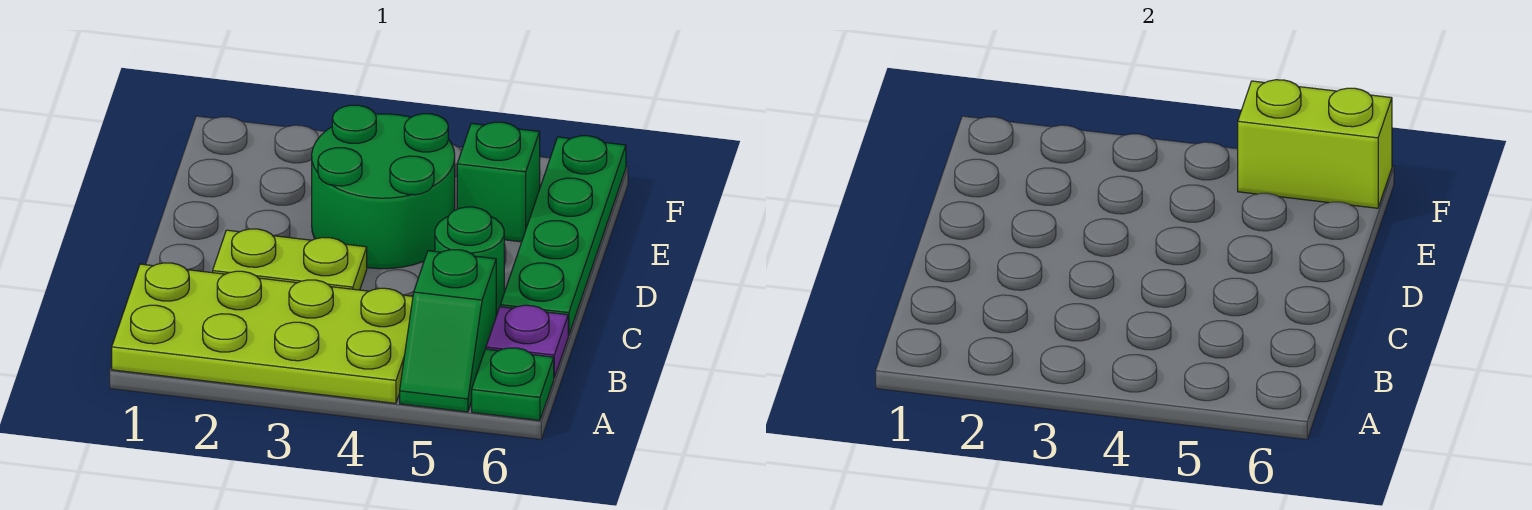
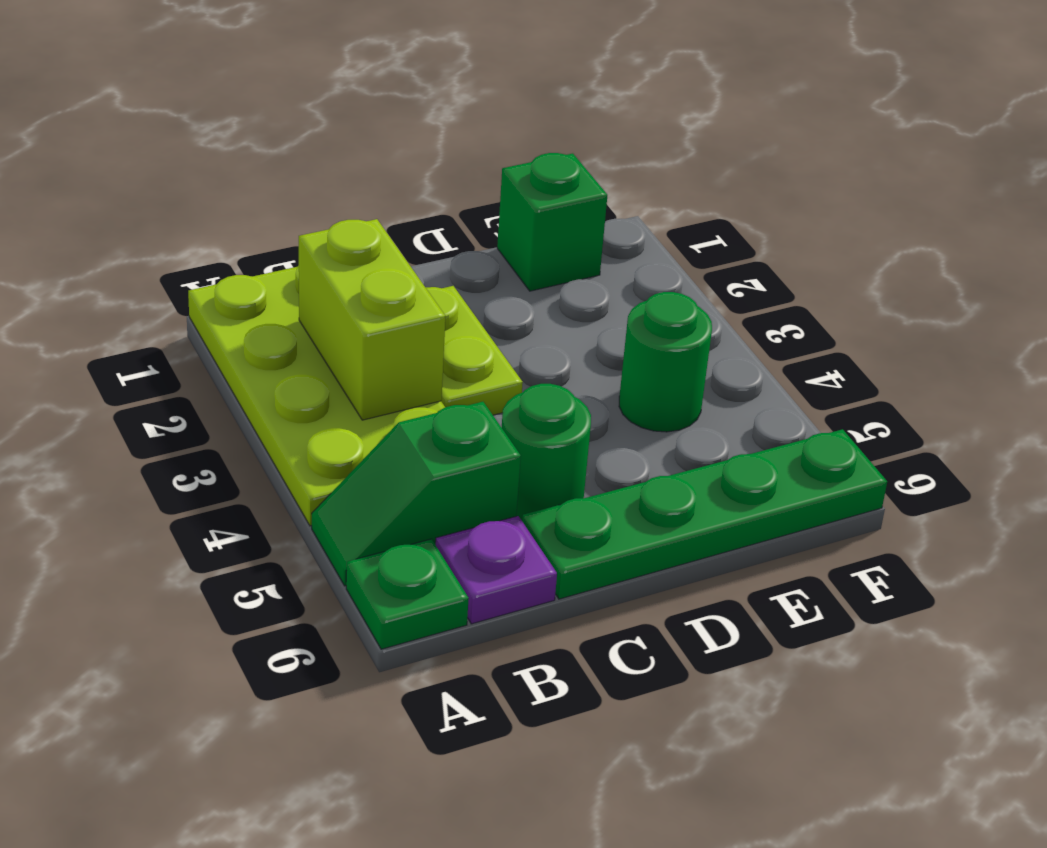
green 2x2 round brick [312,105,455,269] -> green 1x1 round brick [619,292,712,432]
green 1x1 brick [457,122,540,242] -> green 1x1 brick moved to [497,153,607,291]
lime 1x2 brick [1238,80,1392,208] -> lime 1x2 brick moved to [299,219,445,420]

